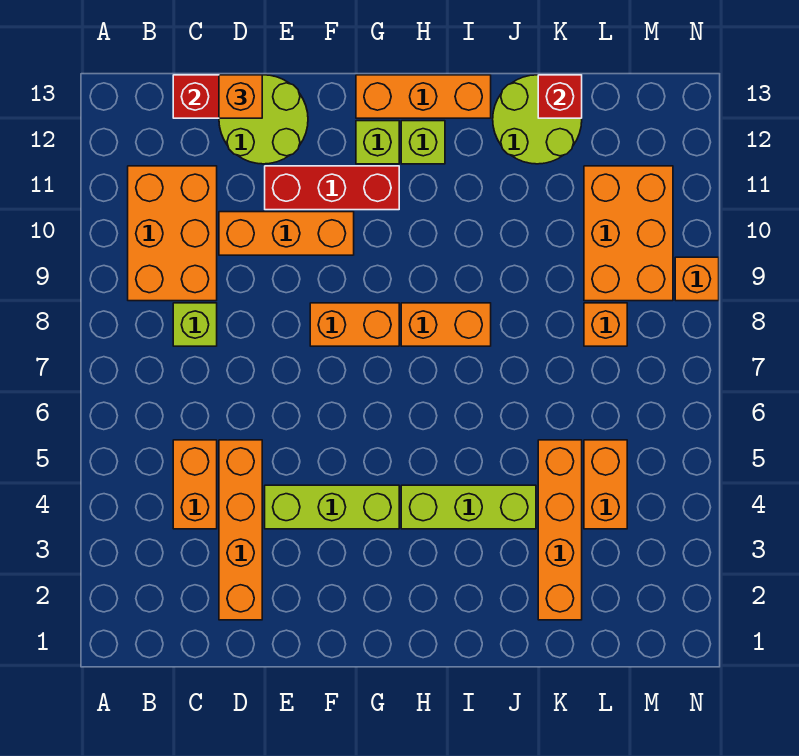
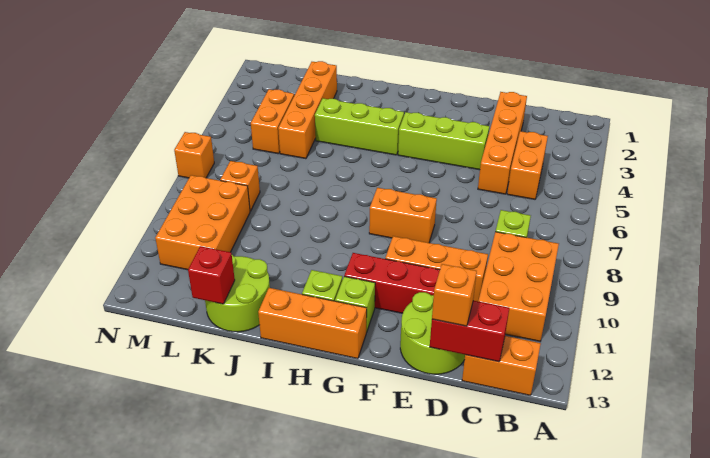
orange 1x2 brick [401,303,491,346] -> orange 1x2 brick moved to [462,336,541,395]
orange 1x1 brick [675,257,719,301] -> orange 1x1 brick moved to [174,132,214,178]

